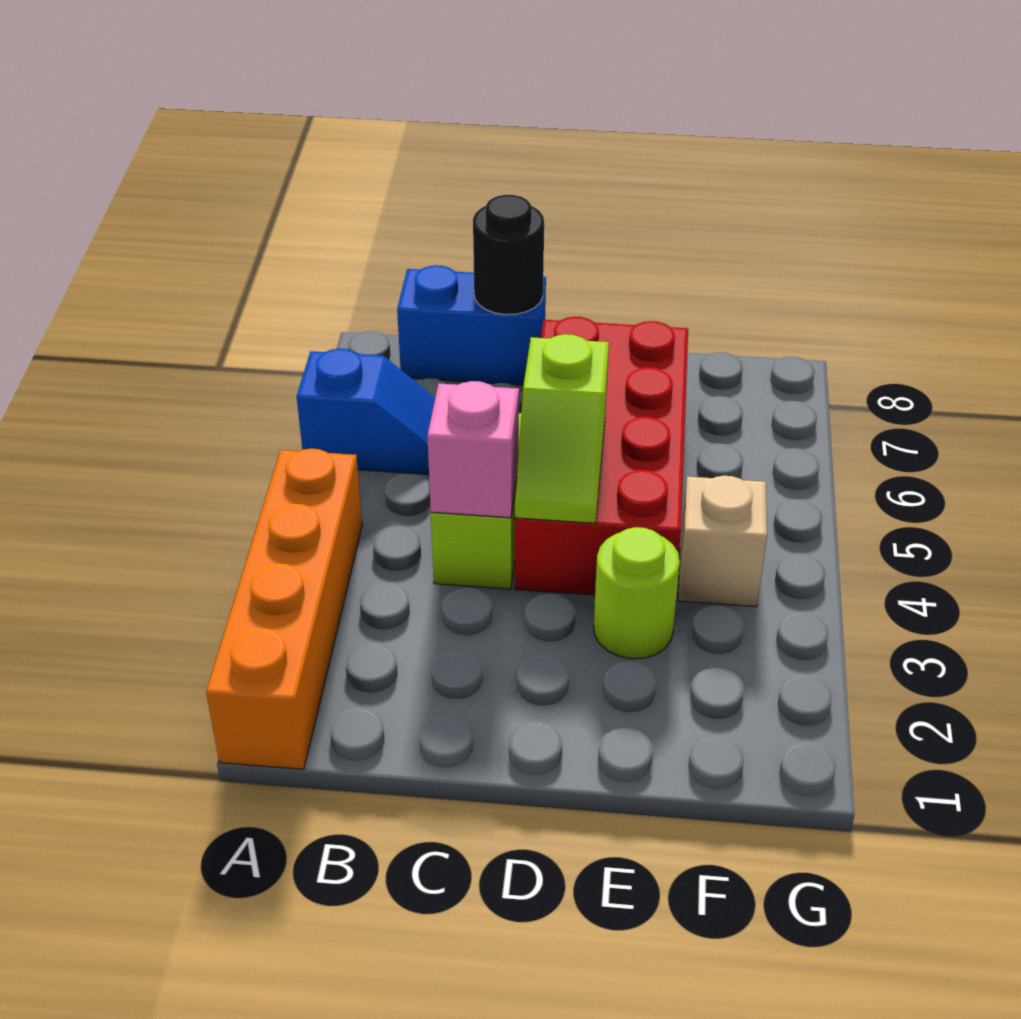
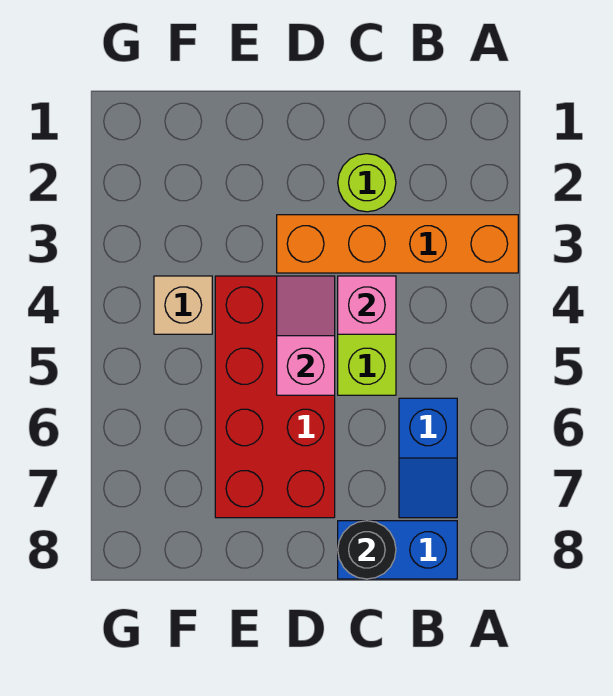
orange 1x4 brick [206,449,362,769] -> orange 1x4 brick turned to [277,215,518,273]
blue 1x2 slope [297,349,435,475] -> blue 1x2 slope turned to [399,398,457,518]
lime 1x2 slope [515,334,609,523] -> pink 1x2 slope [277,276,335,395]
lime 1x1 round brick [594,527,680,659] -> lime 1x1 round brick moved to [338,154,396,212]

